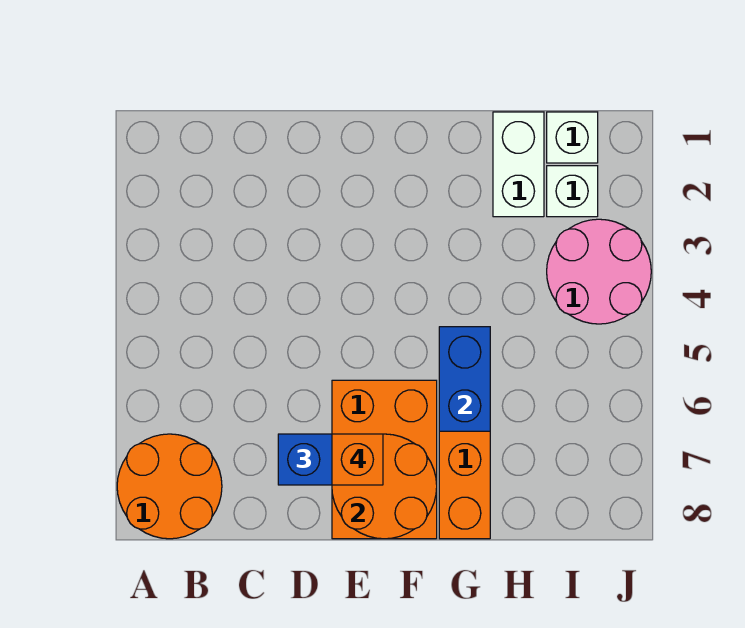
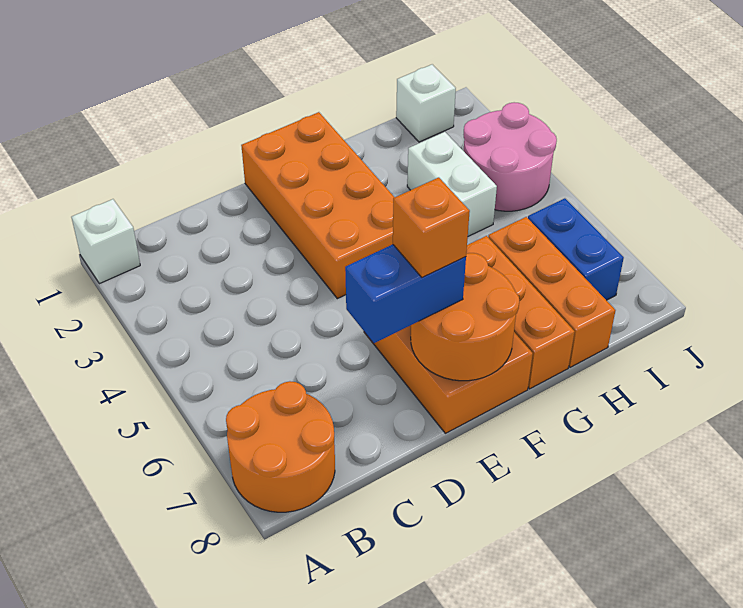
none -> orange 2x4 brick [241,112,395,299]
blue 1x2 brick [439,327,490,431] -> blue 1x2 brick moved to [528,198,624,300]
white 1x2 brick [493,112,544,217] -> white 1x2 brick moved to [407,132,497,236]
none -> orange 1x3 brick [488,217,616,367]
white 1x1 brick [547,166,598,217] -> white 1x1 brick moved to [71,199,140,284]

